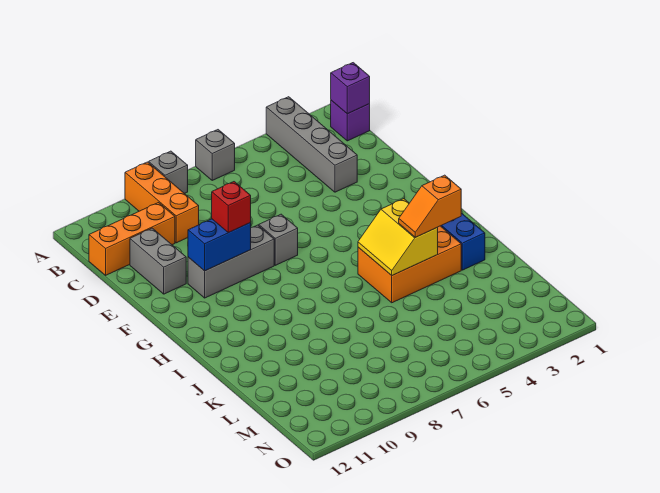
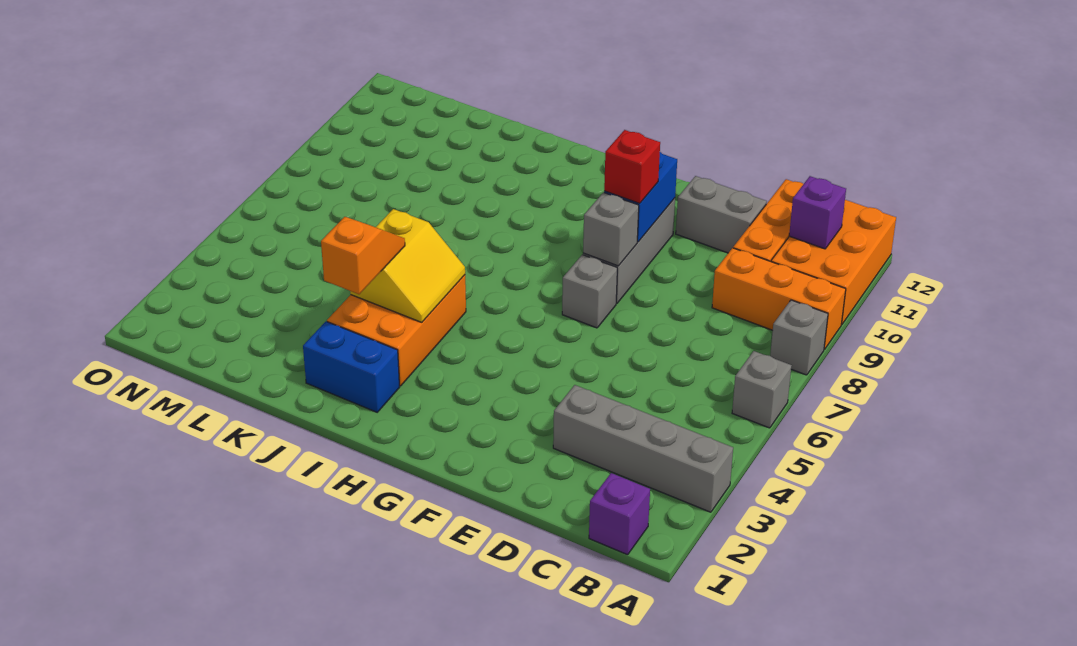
none -> orange 2x3 brick [771,200,896,325]
purple 1x1 brick [331,63,370,114] -> purple 1x1 brick moved to [789,176,846,249]
none -> grey 1x1 brick [583,192,639,266]
yellow 2x2 slope [358,199,438,275] -> yellow 2x2 slope turned to [350,209,465,322]

